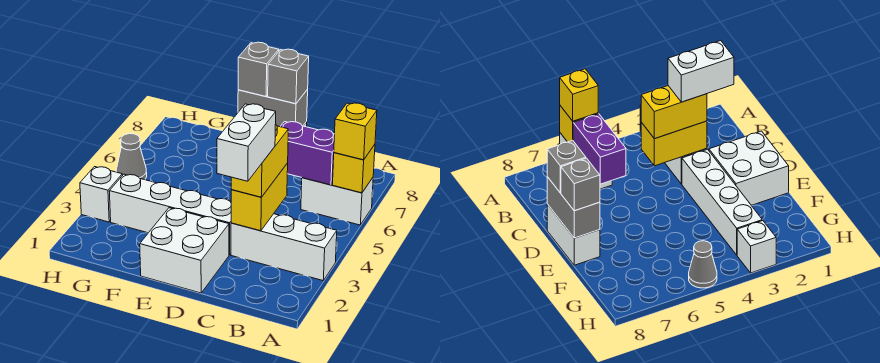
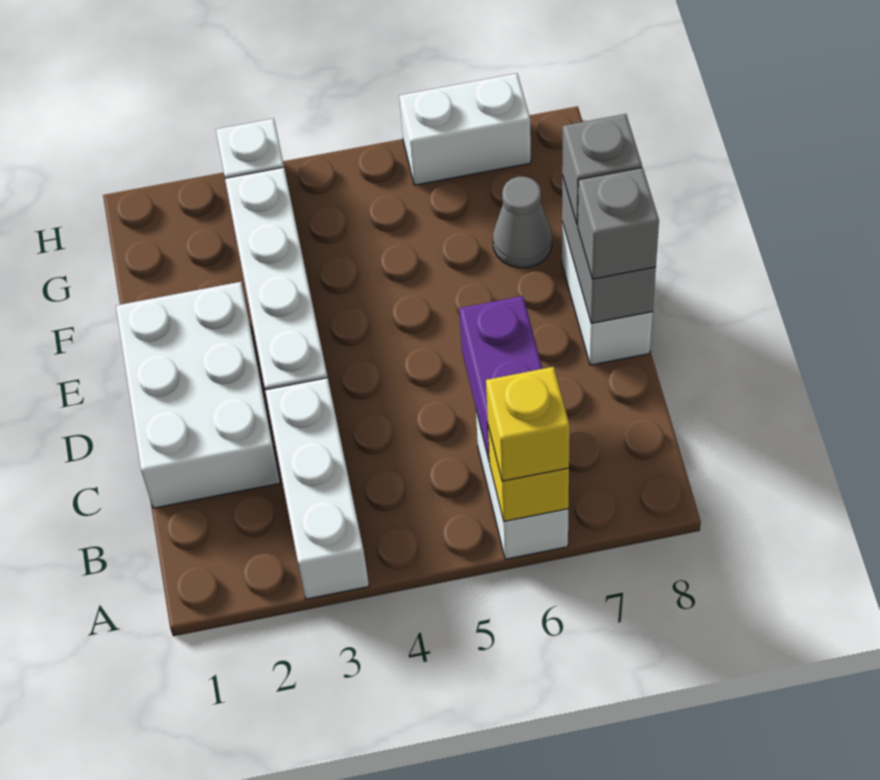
white 1x2 brick [217,104,276,181] -> white 1x2 brick moved to [399,73,531,185]
yellow 1x2 brick [231,163,288,231] -> none
yellow 1x2 brick [231,124,288,197] -> none
white 2x2 brick [140,208,229,293] -> white 2x3 brick [116,282,280,508]
grey 1x1 cone [116,134,147,180] -> grey 1x1 cone moved to [493,177,552,268]

